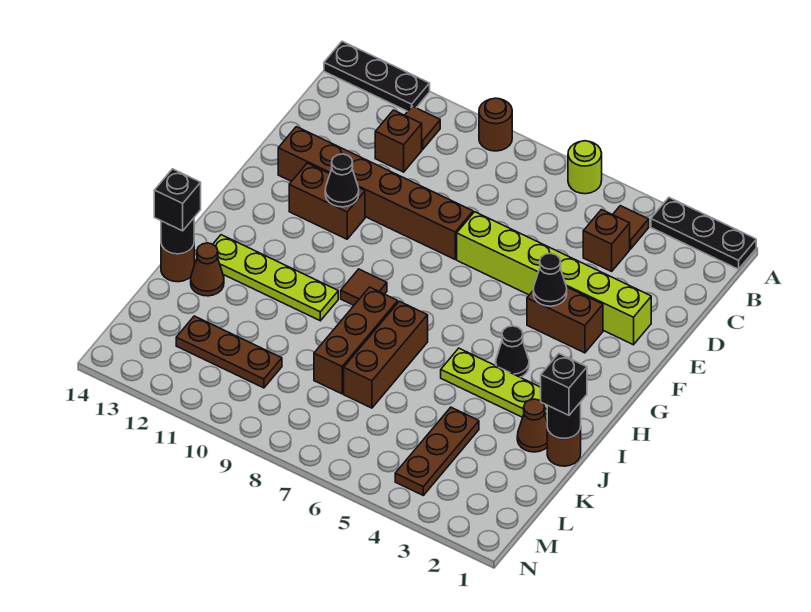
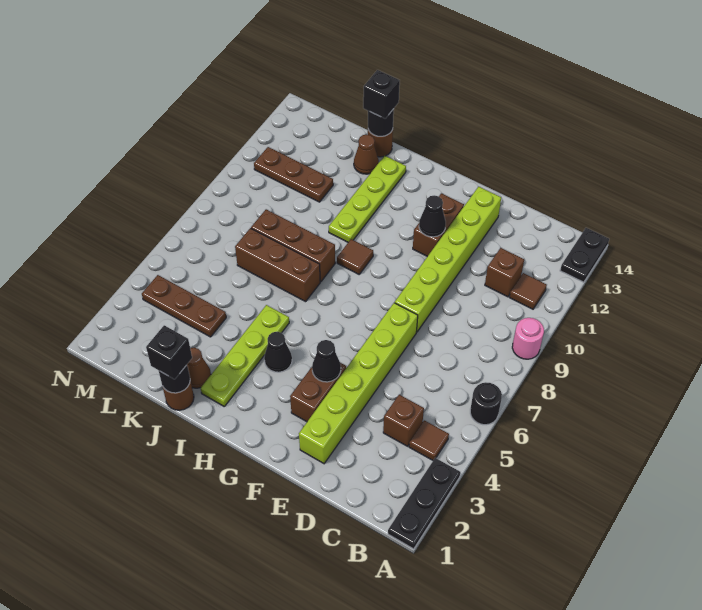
lime 1x1 round brick [568,141,602,194] -> black 1x1 round brick [470,382,502,425]
brown 1x1 round brick [479,98,512,151] -> pink 1x1 round brick [512,318,544,359]
black 1x3 plate [324,41,430,111] -> black 1x2 plate [560,228,609,282]
brown 1x6 brick [278,127,473,259] -> lime 1x6 brick [395,186,501,332]
brown 1x3 plate [176,316,282,388] -> brown 1x3 plate turned to [254,147,333,202]

